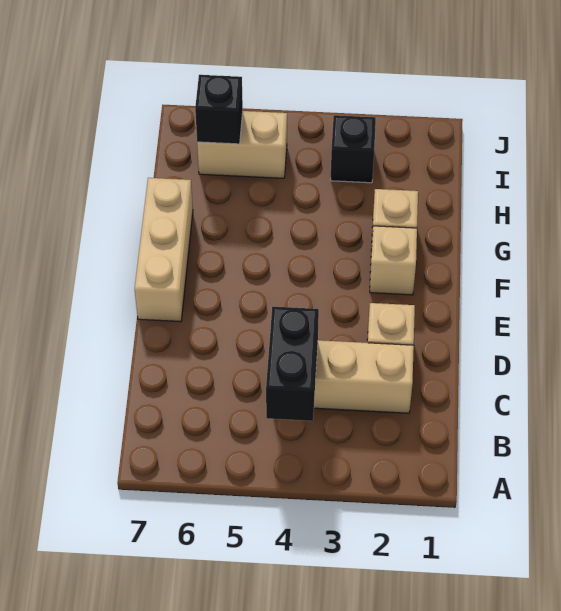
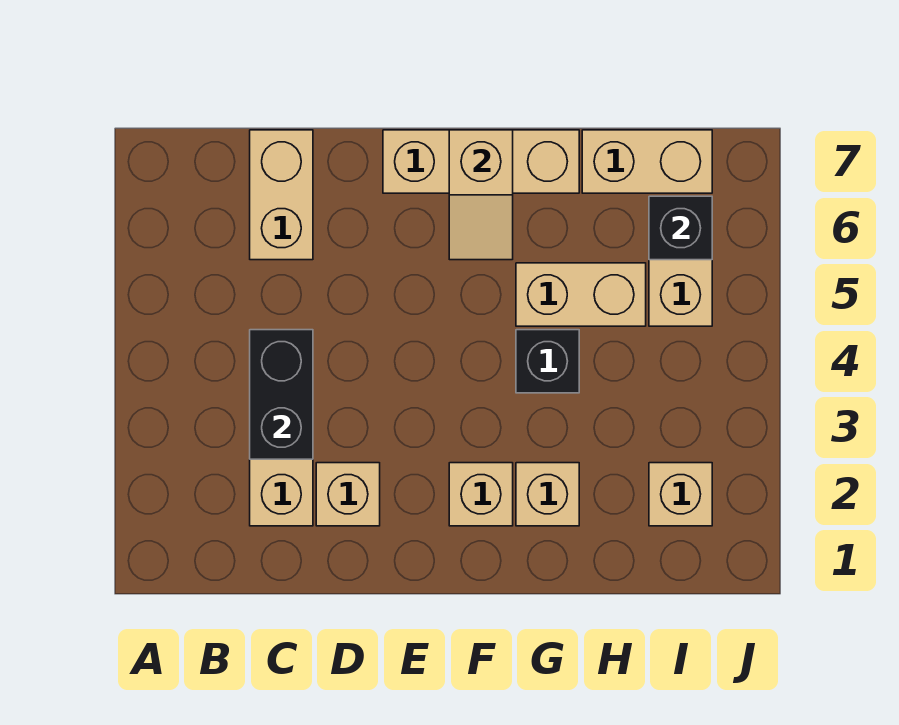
black 1x2 brick [266,307,319,421] -> black 1x2 brick turned to [250,330,313,459]
none -> tan 1x2 brick [250,130,313,260]
none -> tan 1x2 slope [449,130,513,260]
none -> tan 1x2 brick [516,263,646,326]
none -> tan 1x2 brick [582,130,712,193]
none -> tan 1x1 brick [649,463,712,526]
black 1x1 brick [331,115,376,183] -> black 1x1 brick moved to [516,330,579,393]

